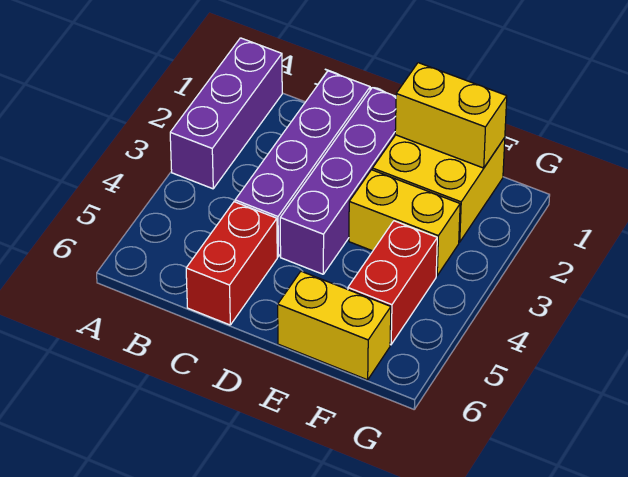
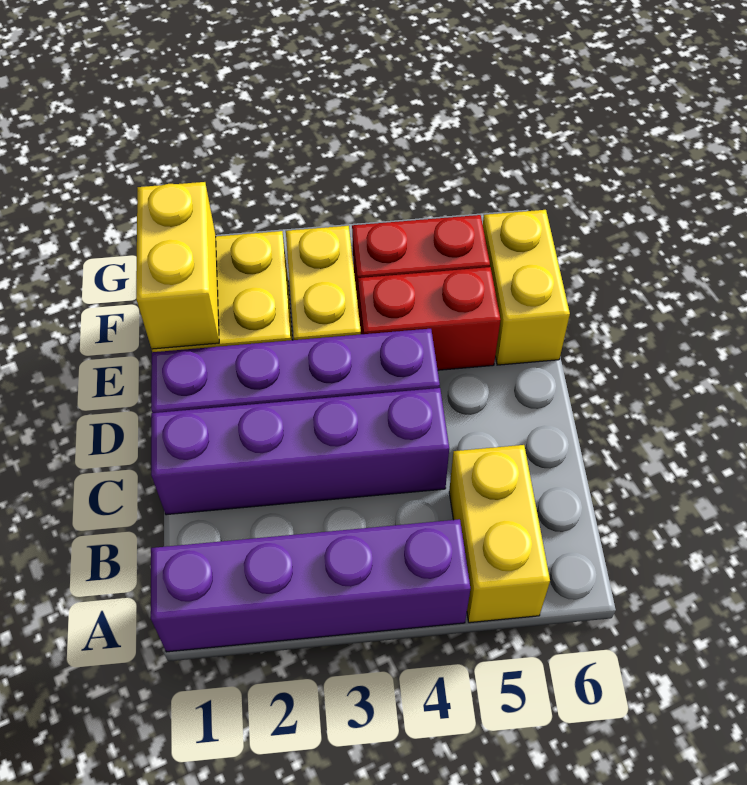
purple 1x3 brick [170,38,282,189] -> purple 1x4 brick [151,519,470,652]
none -> yellow 1x2 brick [449,445,550,623]
red 1x2 brick [186,202,277,325] -> red 1x2 brick moved to [358,267,501,370]

